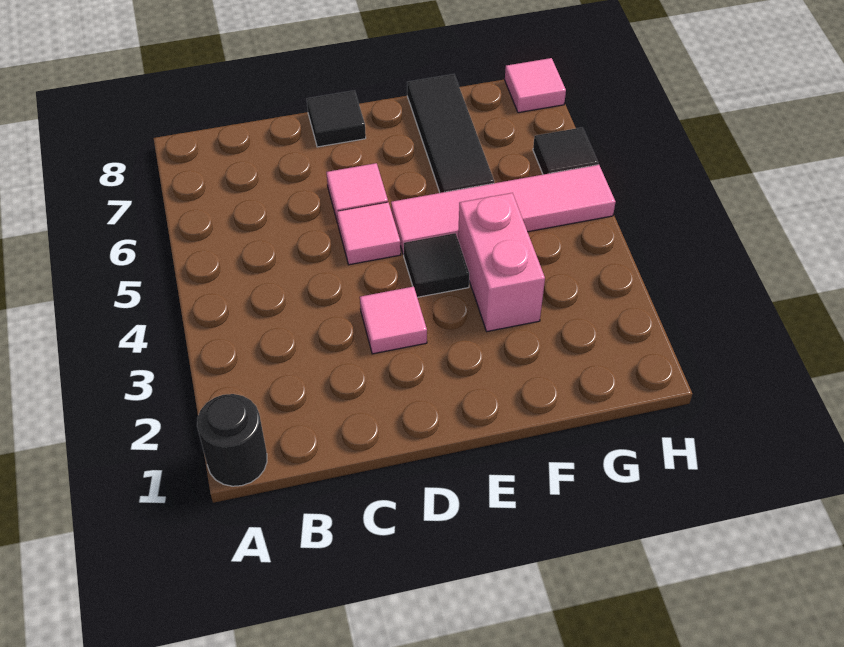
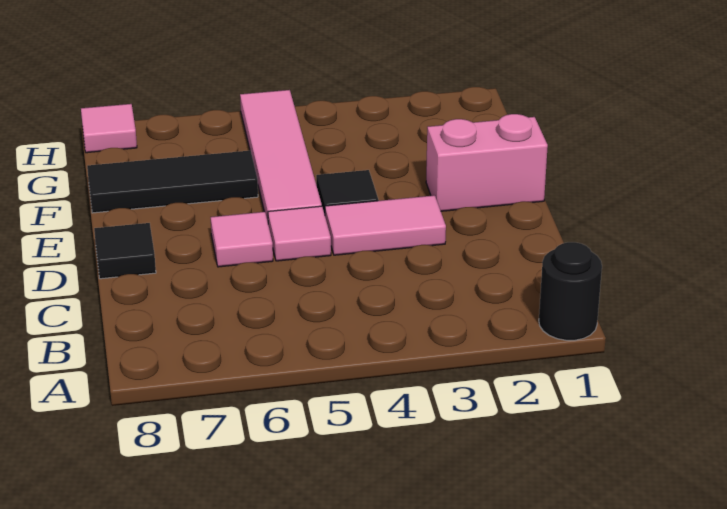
pink 1x1 tile [360,286,427,354] -> pink 1x2 tile [325,195,446,255]
pink 1x2 brick [458,193,545,331] -> pink 1x2 brick moved to [426,114,548,211]
black 1x1 tile [533,128,598,174] -> none

